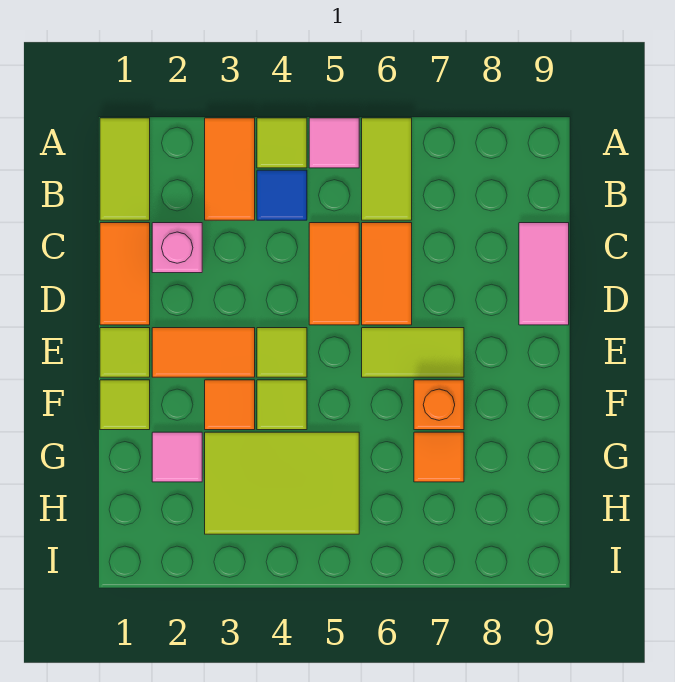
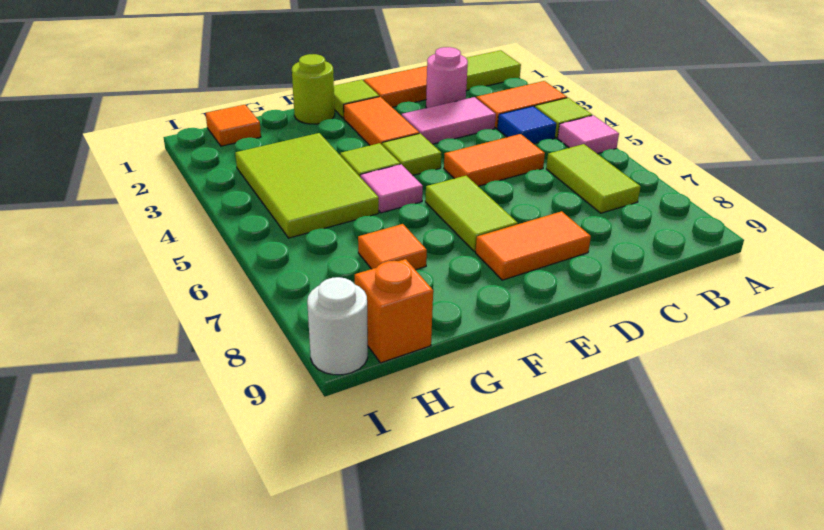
lime 1x2 tile [362,118,412,220] -> lime 1x2 tile turned to [546,144,641,213]
pink 1x1 brick [152,223,202,273] -> pink 1x1 round brick [426,47,468,108]
orange 1x2 tile [362,223,412,325] -> orange 1x2 tile moved to [476,211,591,280]
pink 1x2 tile [519,223,569,325] -> pink 1x2 tile moved to [402,97,496,144]
lime 1x1 tile [100,380,150,430] -> lime 1x1 round brick [292,54,335,124]
orange 1x1 tile [205,380,255,430] -> orange 1x1 tile moved to [206,105,261,146]
orange 1x1 brick [414,380,464,430] -> orange 1x1 brick moved to [355,259,433,363]
pink 1x1 tile [152,432,202,482] -> pink 1x1 tile moved to [360,164,423,213]
none -> white 1x1 round brick [307,277,368,375]

